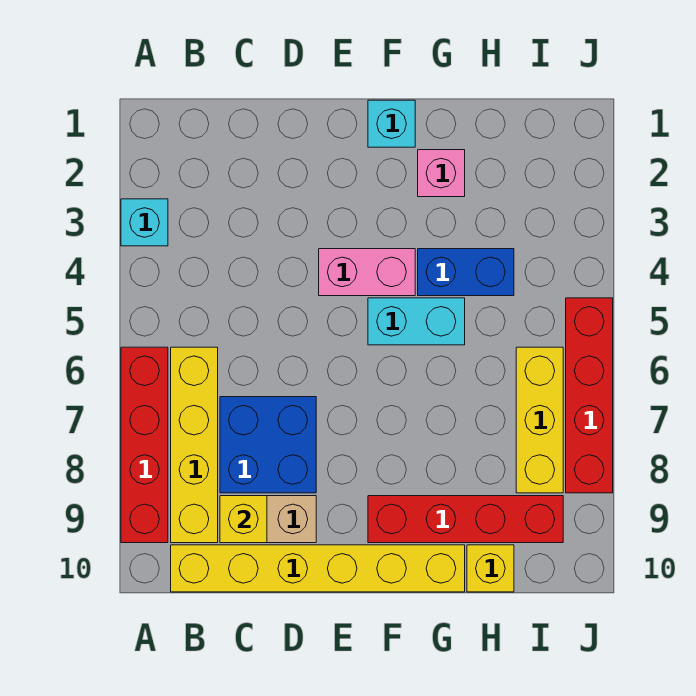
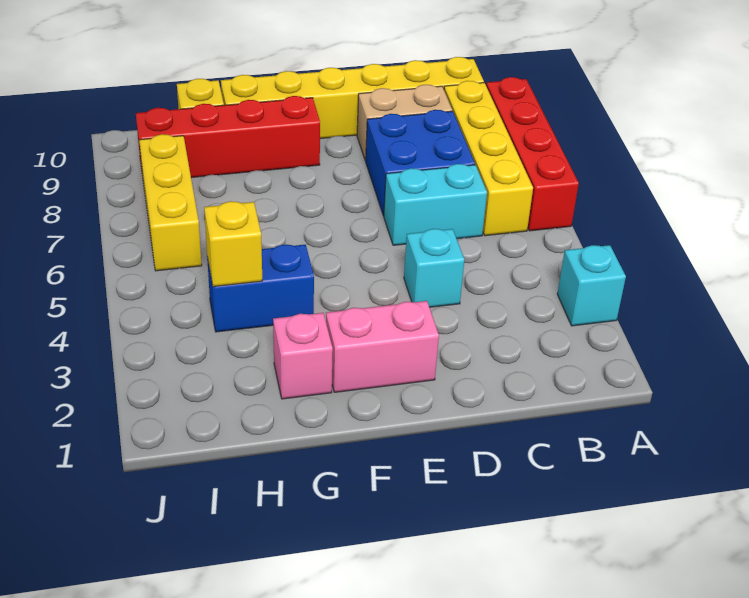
yellow 1x1 brick [220,496,267,543] -> yellow 1x1 brick moved to [204,201,262,287]
pink 1x2 brick [319,249,415,296] -> pink 1x2 brick moved to [326,301,439,392]
cyan 1x1 brick [368,100,415,147] -> cyan 1x1 brick moved to [404,229,464,307]
cyan 1x2 brick [368,298,465,345] -> cyan 1x2 brick moved to [384,164,487,245]
red 1x4 brick [566,298,613,493] -> none

